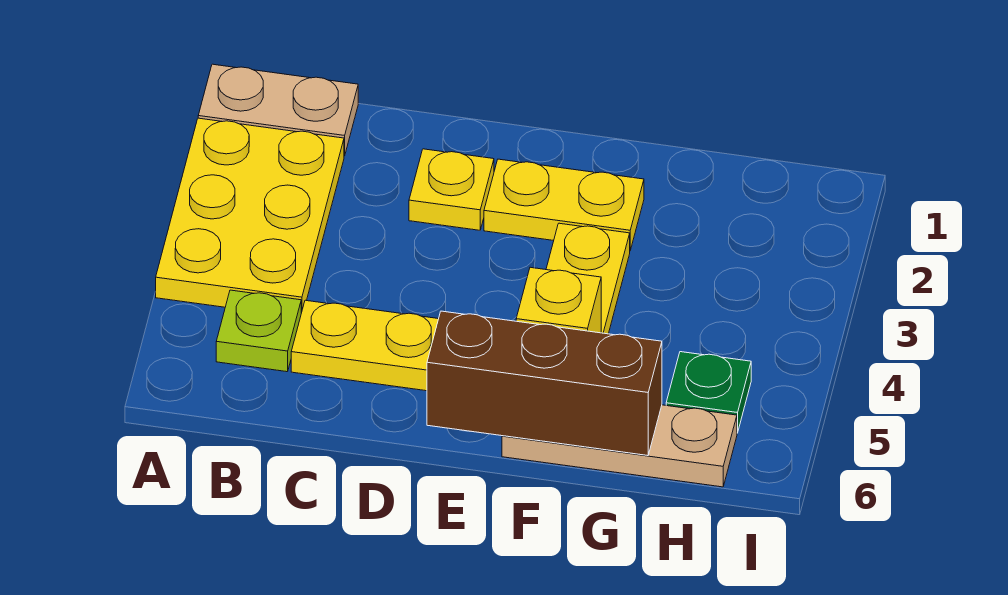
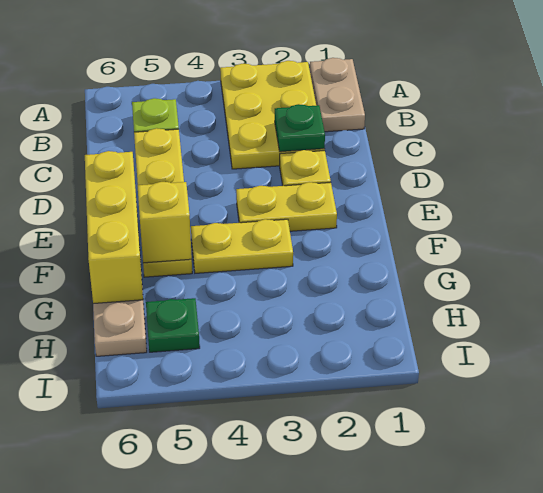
yellow 2x3 plate [156,118,344,313] -> yellow 2x3 plate turned to [220,61,325,169]
none -> green 1x1 plate [275,104,325,152]
yellow 1x2 plate [484,159,644,250] -> yellow 1x2 plate turned to [236,182,337,231]
brown 1x3 brick [427,311,662,456] -> yellow 1x3 brick [85,151,143,304]

